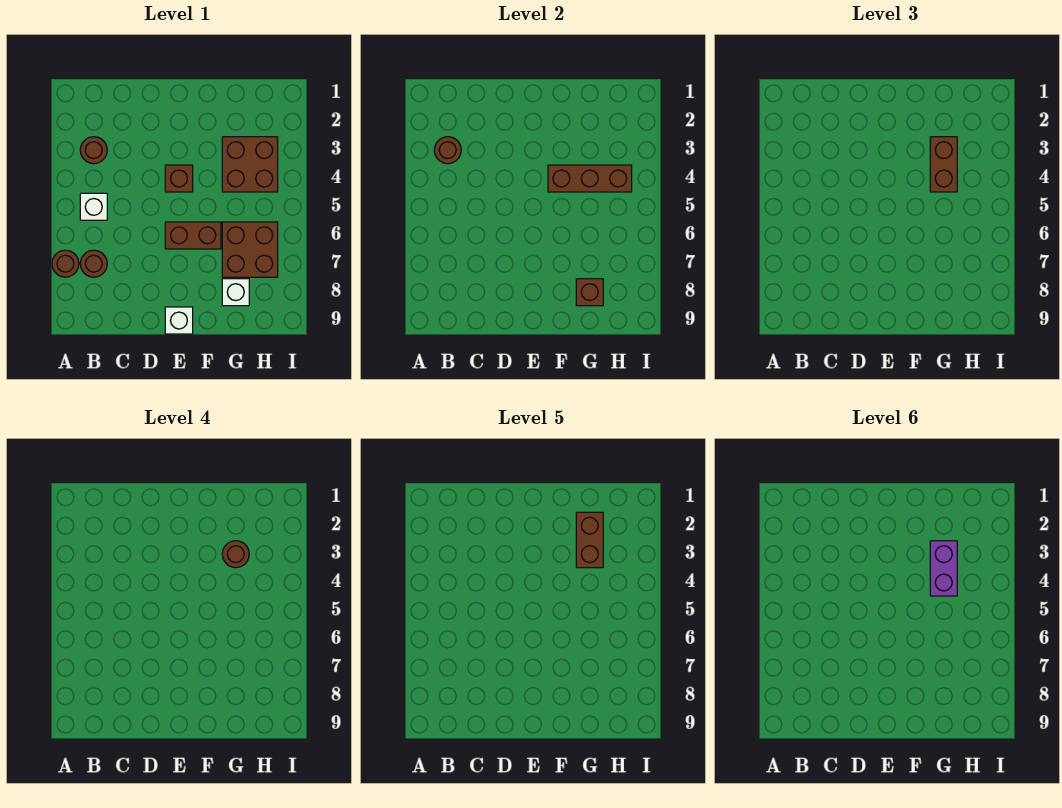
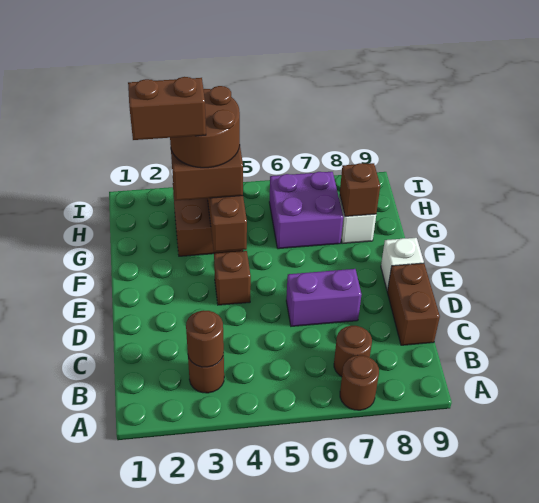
white 1x1 brick [80,193,107,220] -> none
brown 1x2 brick [165,222,221,249] -> brown 1x2 brick moved to [387,263,440,345]
brown 1x1 round brick [222,541,249,568] -> brown 2x2 round brick [170,86,240,168]
purple 1x2 brick [930,541,957,596] -> purple 1x2 brick moved to [286,269,361,326]
brown 2x2 brick [222,222,278,277] -> purple 2x2 brick [269,172,343,249]

